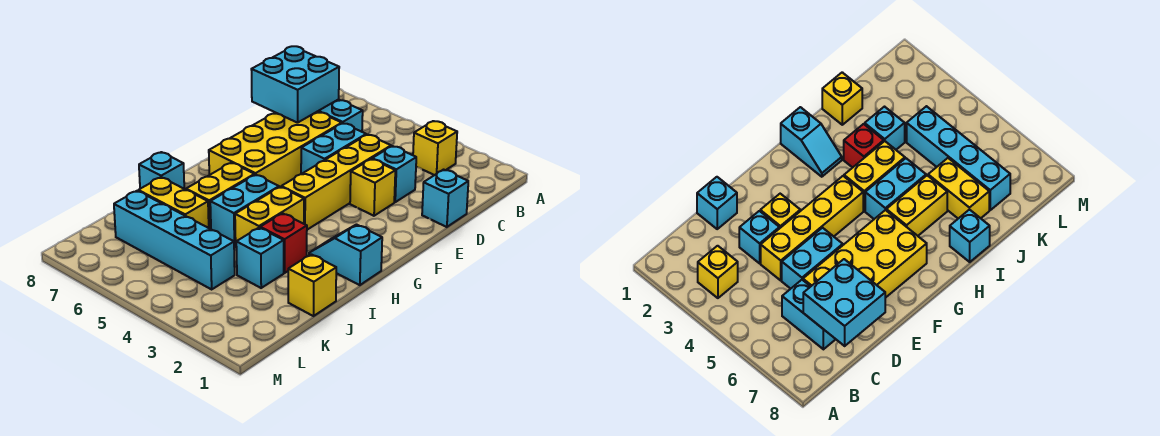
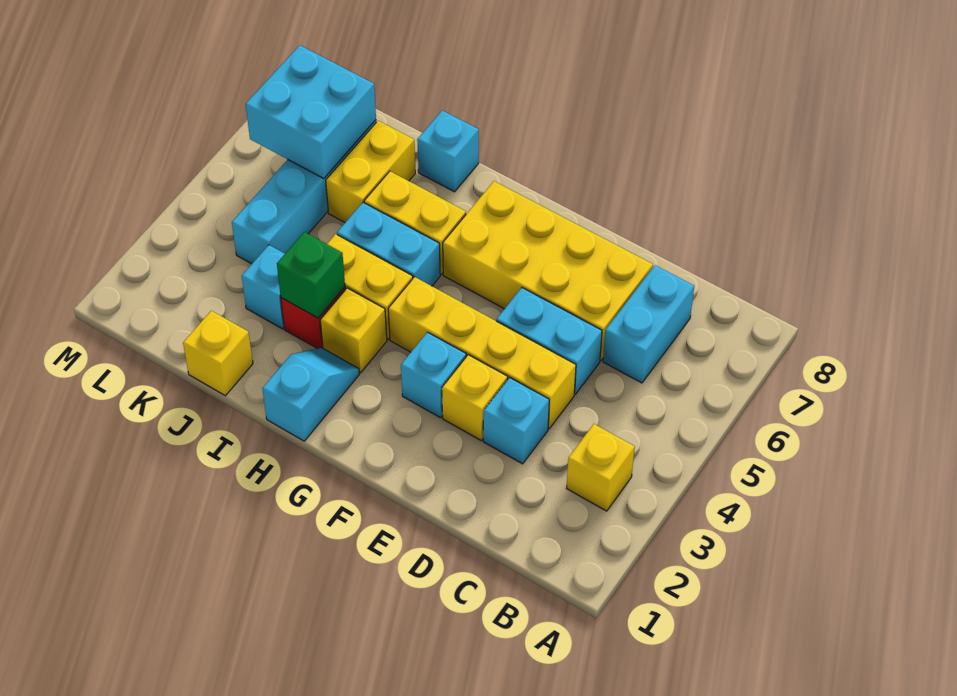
cyan 2x2 brick [251,46,339,123] -> cyan 2x2 brick moved to [246,45,376,178]
cyan 1x1 brick [422,170,468,227] -> cyan 1x1 brick moved to [401,332,466,418]
none -> yellow 1x1 brick [320,288,387,373]
none -> green 1x1 brick [277,232,345,318]

